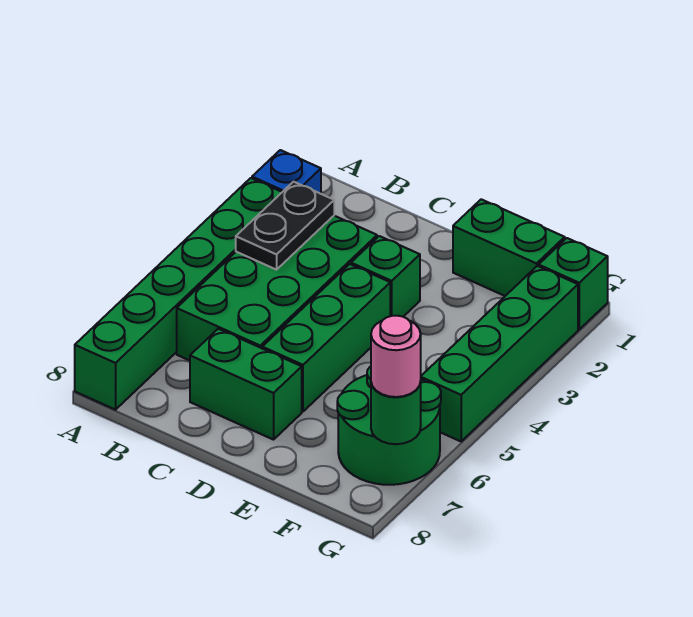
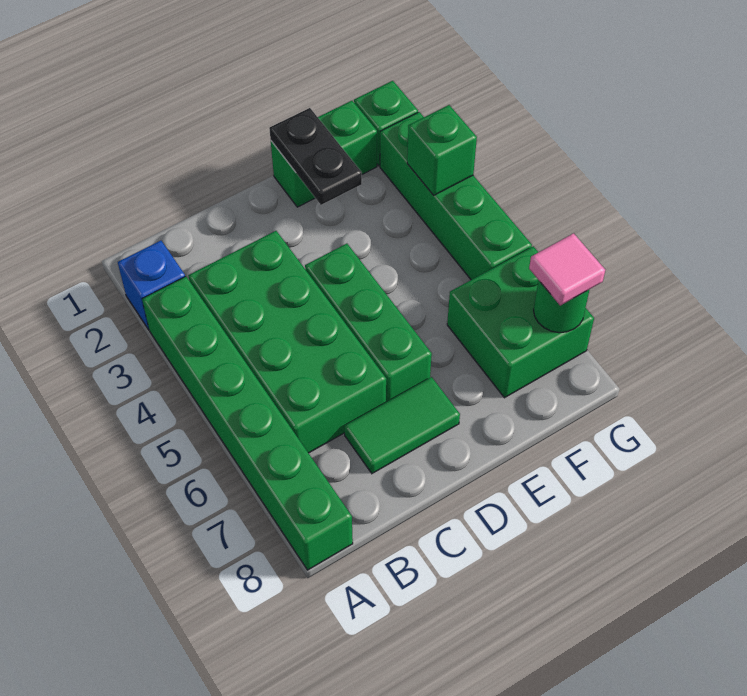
black 1x2 plate [236,182,334,270] -> black 1x2 plate moved to [269,108,362,205]
green 1x2 brick [190,329,302,440] -> green 1x2 tile [344,377,460,473]
green 1x1 brick [351,236,420,317] -> green 1x1 brick moved to [407,105,477,195]
green 2x2 round brick [337,366,441,485] -> green 2x2 brick [447,246,594,398]
pink 1x1 round brick [371,316,421,397] -> pink 1x1 tile [529,233,605,305]

